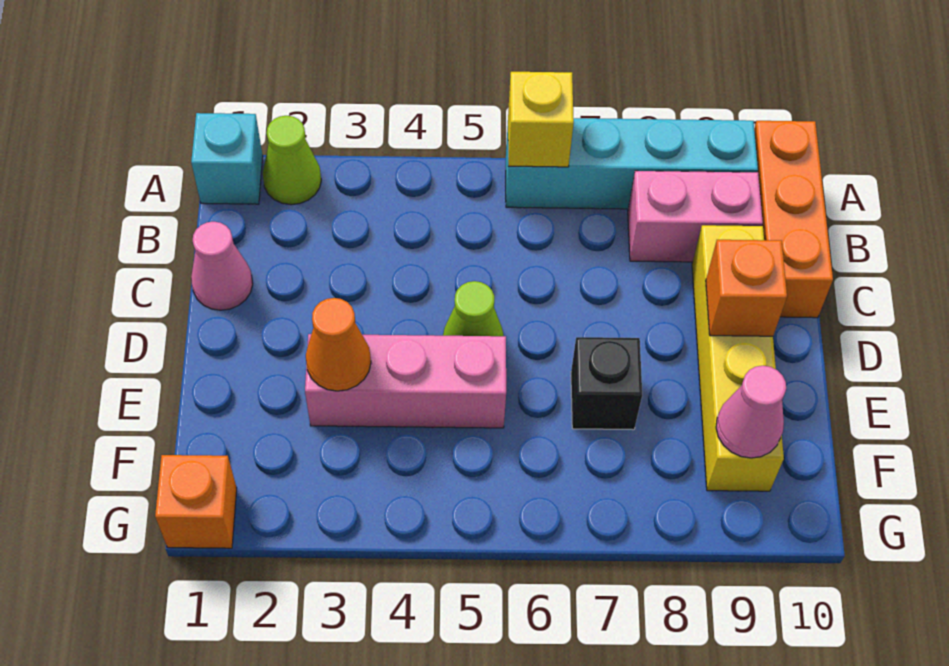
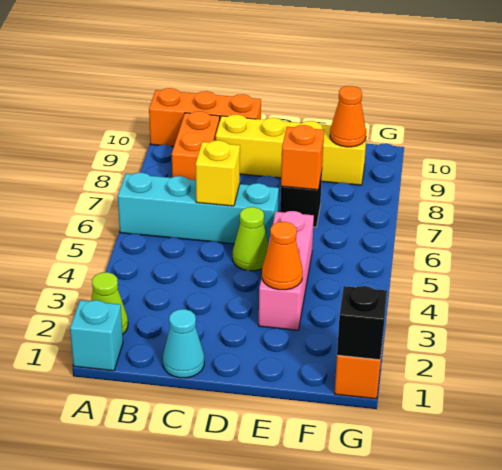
cyan 1x4 brick [506,118,758,209] -> cyan 1x4 brick turned to [118,173,279,244]
yellow 1x1 brick [508,72,574,167] -> yellow 1x1 brick moved to [196,140,240,206]
pink 1x2 brick [628,171,763,262] -> orange 1x2 brick [172,111,220,180]
pink 1x1 cone [191,222,253,310] -> cyan 1x1 cone [163,309,204,378]
orange 1x1 brick [706,240,787,336] -> orange 1x1 brick moved to [281,125,324,190]
pink 1x1 cone [716,366,786,458] -> orange 1x1 cone [330,86,366,147]
none -> black 1x1 brick [337,286,387,360]

